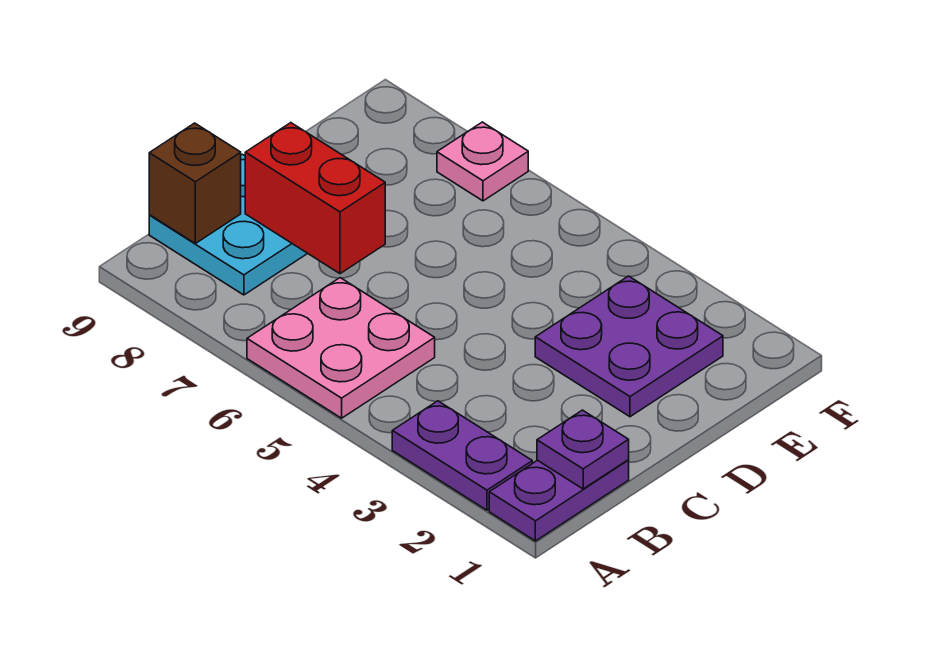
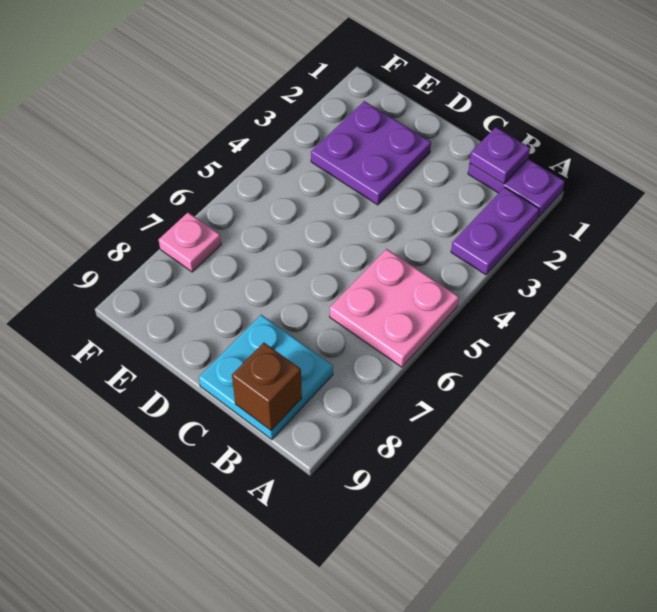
red 1x2 brick [245,123,385,274] -> none

